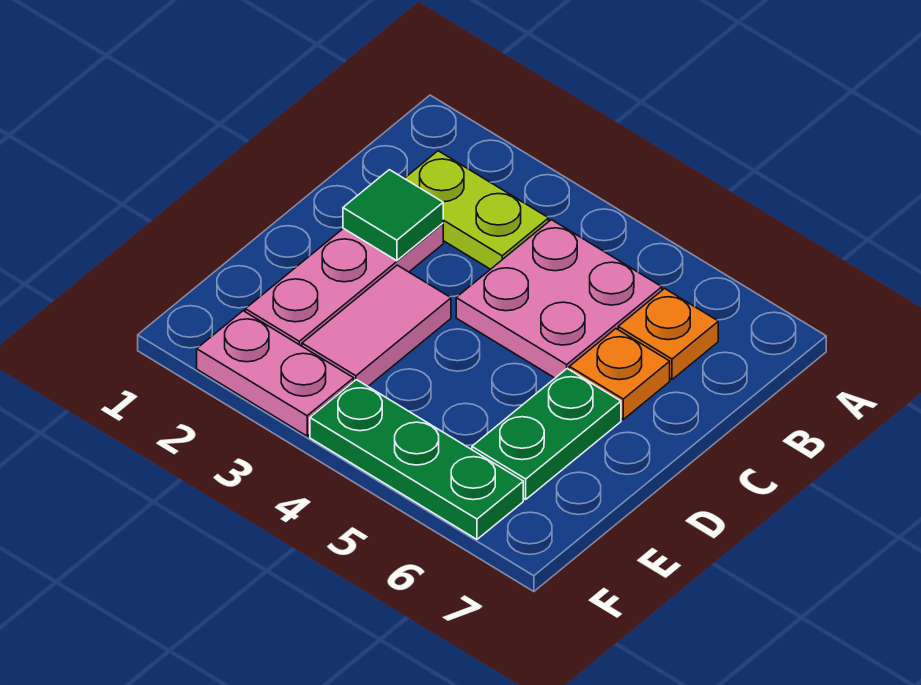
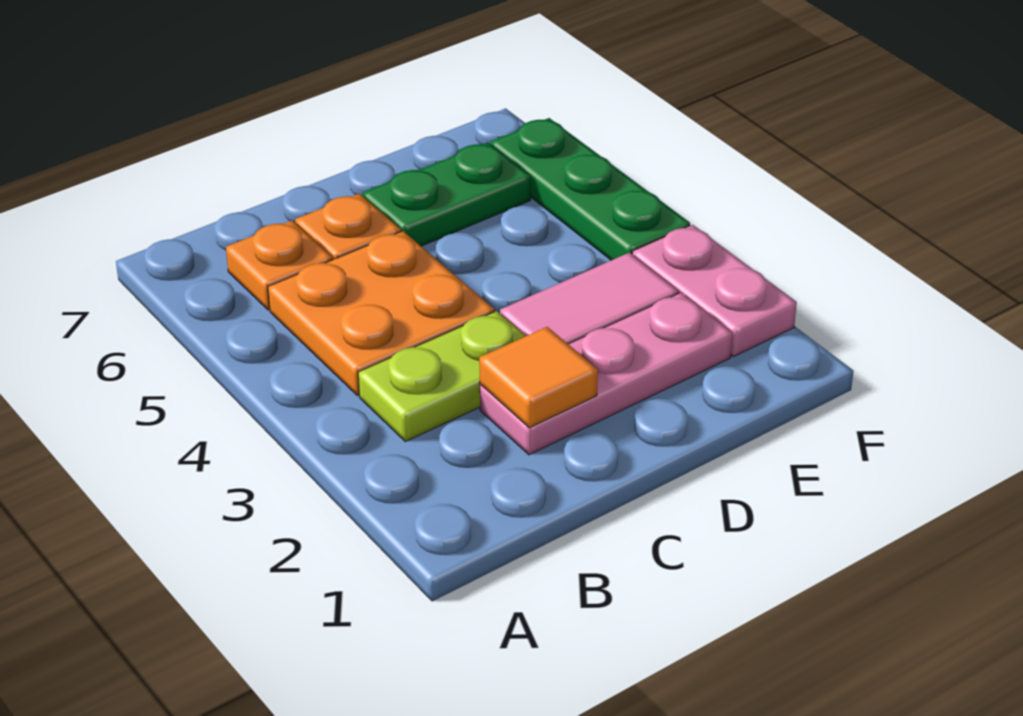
lime 1x2 plate [404,151,549,269] -> lime 1x2 plate turned to [358,311,525,442]
pink 2x2 plate [456,220,662,378] -> orange 2x2 plate [268,231,494,396]
green 1x1 tile [343,170,443,261] -> orange 1x1 tile [479,327,598,428]

